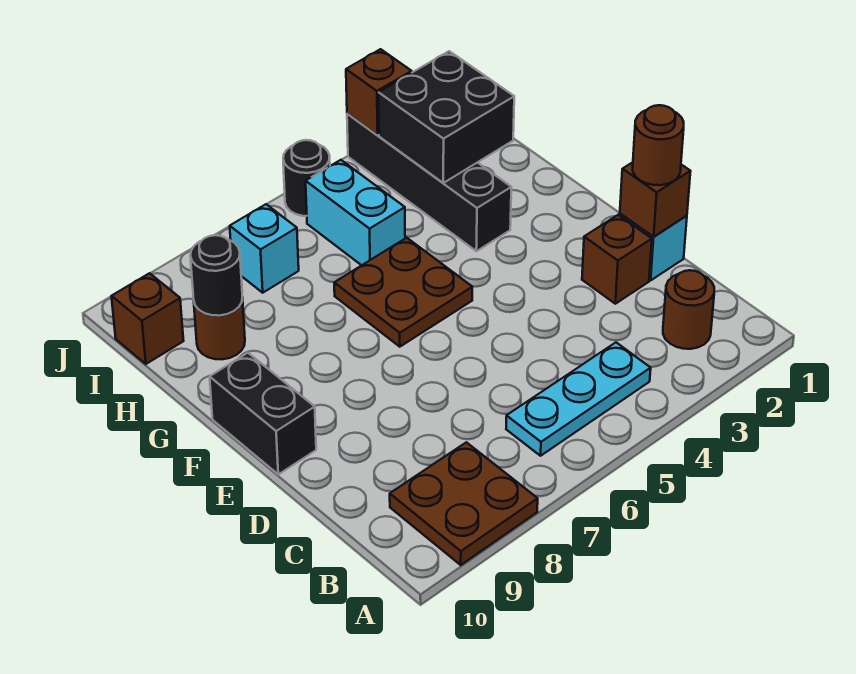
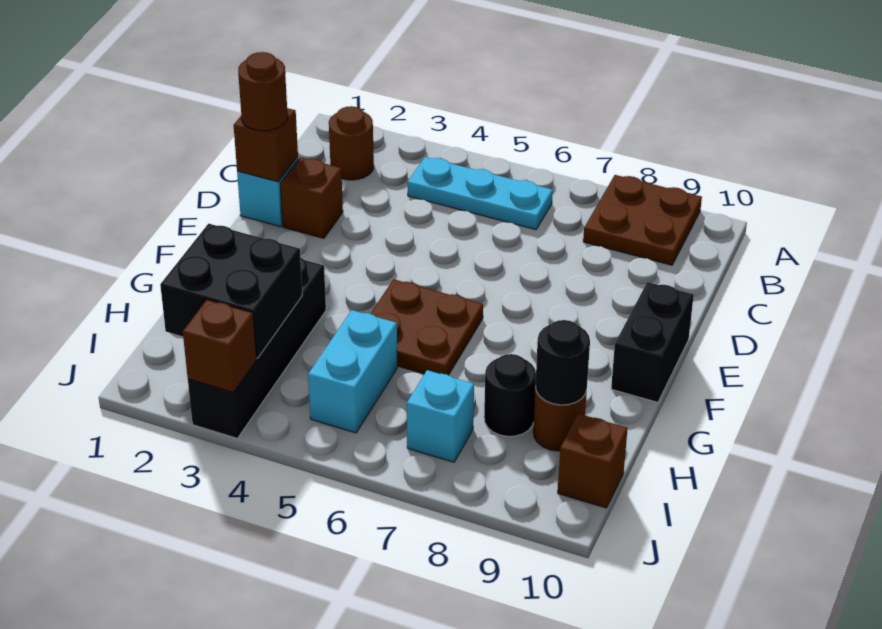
black 1x1 round brick [283,140,330,216] -> black 1x1 round brick moved to [484,354,536,436]

